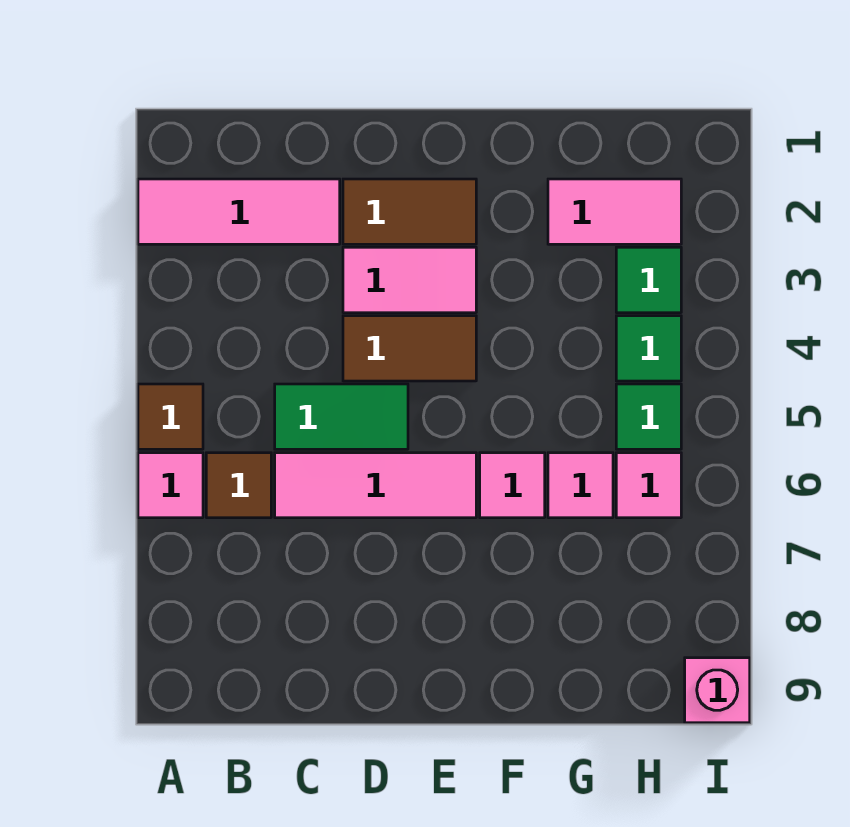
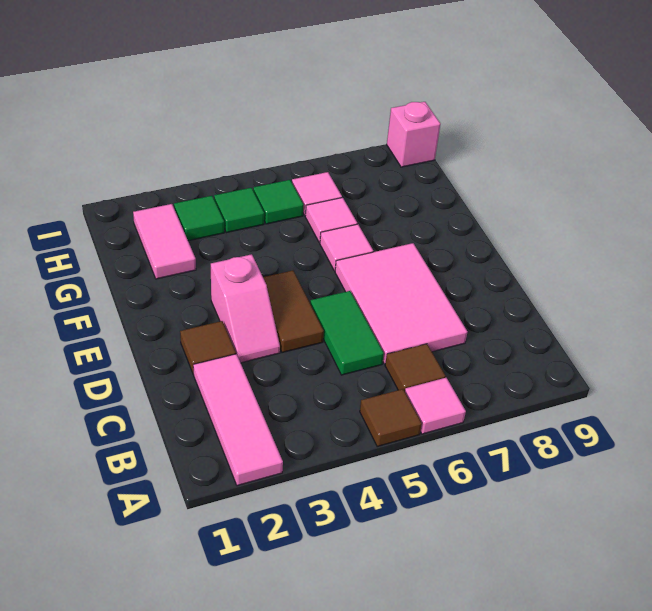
pink 1x3 tile [275,453,476,518] -> pink 2x3 tile [335,243,467,364]
brown 1x2 tile [343,179,476,244] -> brown 1x1 tile [180,321,236,374]
pink 1x2 tile [343,247,476,313] -> pink 1x2 slope [211,254,280,363]

